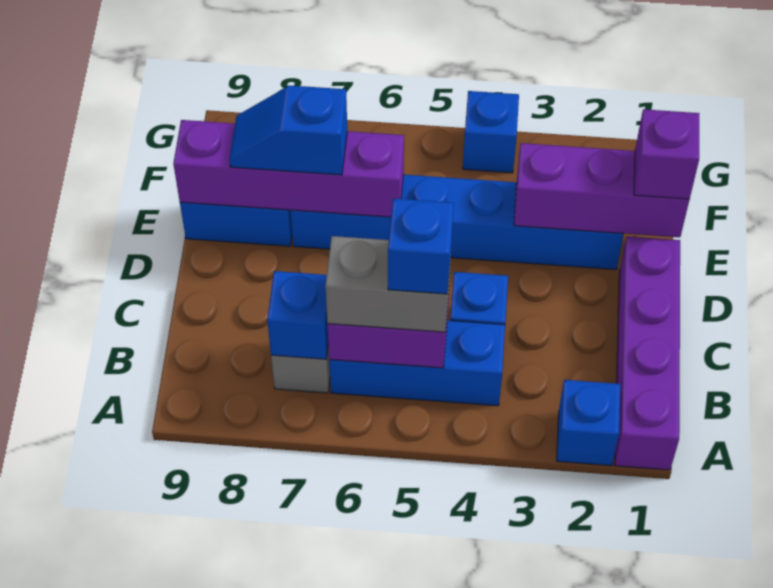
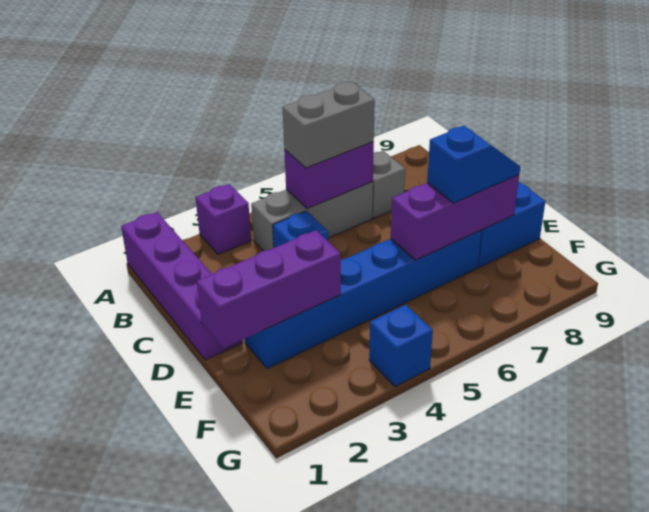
blue 1x1 brick [557,380,620,466] -> none
blue 1x3 brick [329,320,505,406] -> grey 1x3 brick [251,182,373,251]
blue 1x1 brick [388,198,454,294] -> none
blue 1x1 brick [267,271,328,359] -> none
purple 1x1 brick [634,109,699,199] -> purple 1x1 brick moved to [195,184,251,254]
purple 1x4 brick [173,120,404,217] -> purple 1x3 brick [391,175,519,260]

